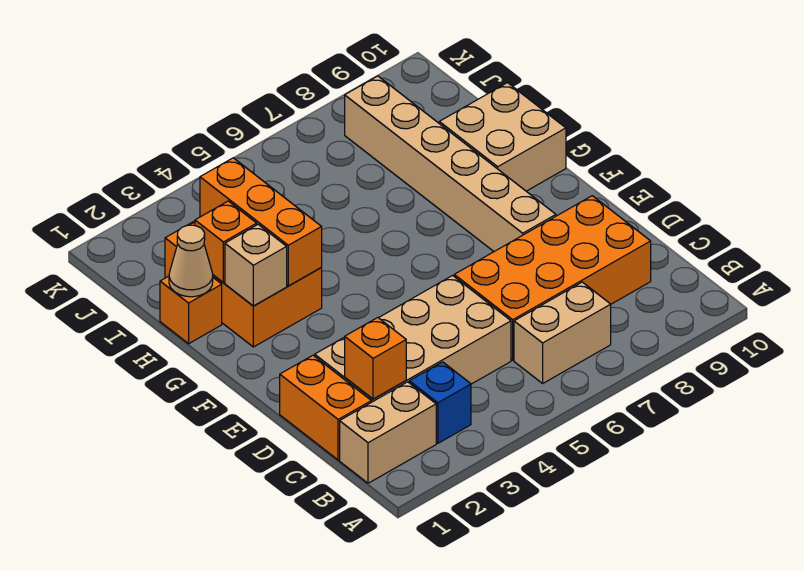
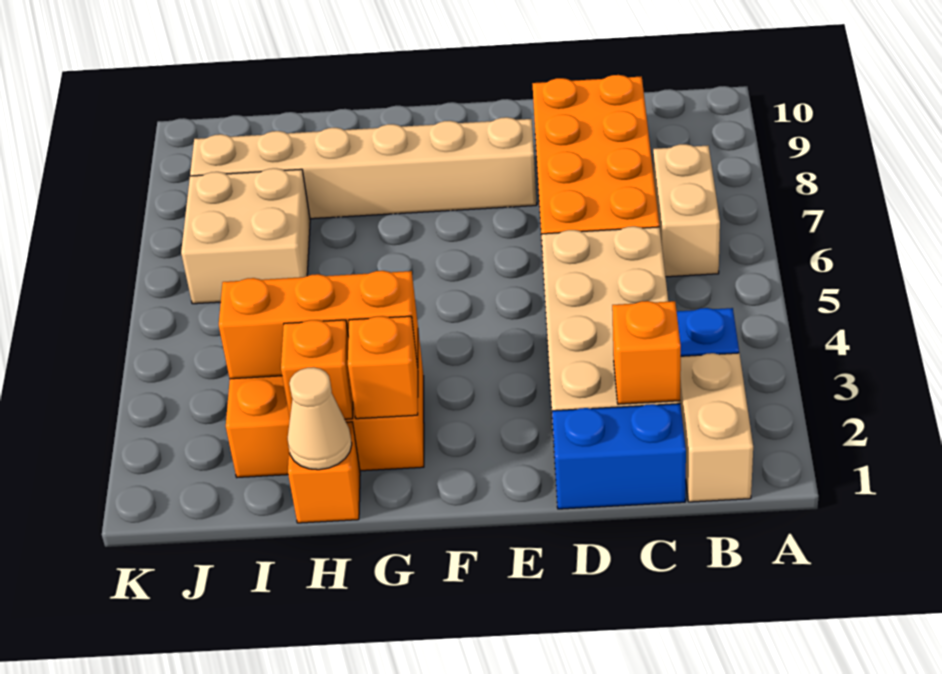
orange 1x2 brick [280,355,371,460] -> blue 1x2 brick [552,404,686,509]
tan 1x1 brick [225,225,287,306] -> orange 1x1 brick [348,316,418,419]
tan 2x2 brick [439,83,566,191] -> tan 2x2 brick moved to [181,168,310,304]

